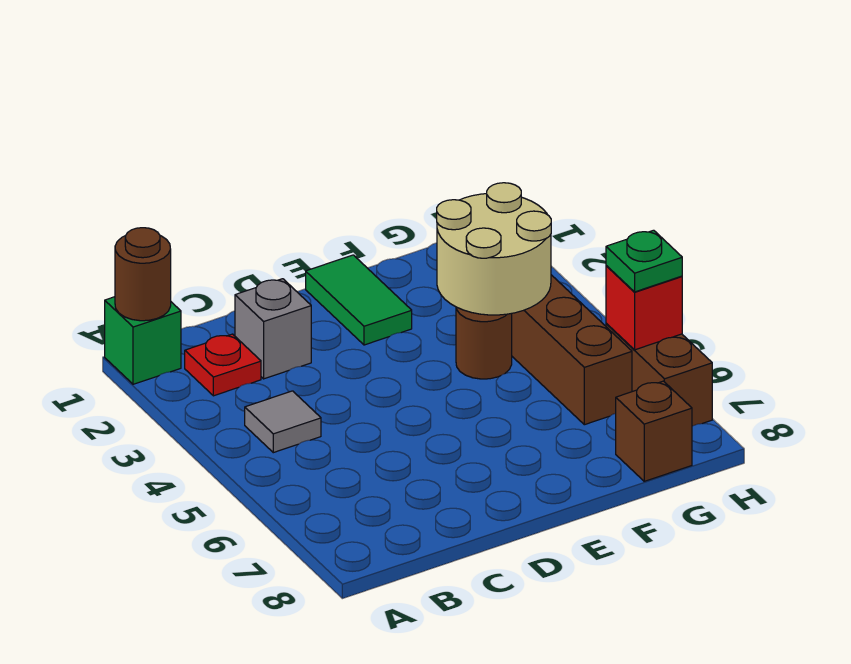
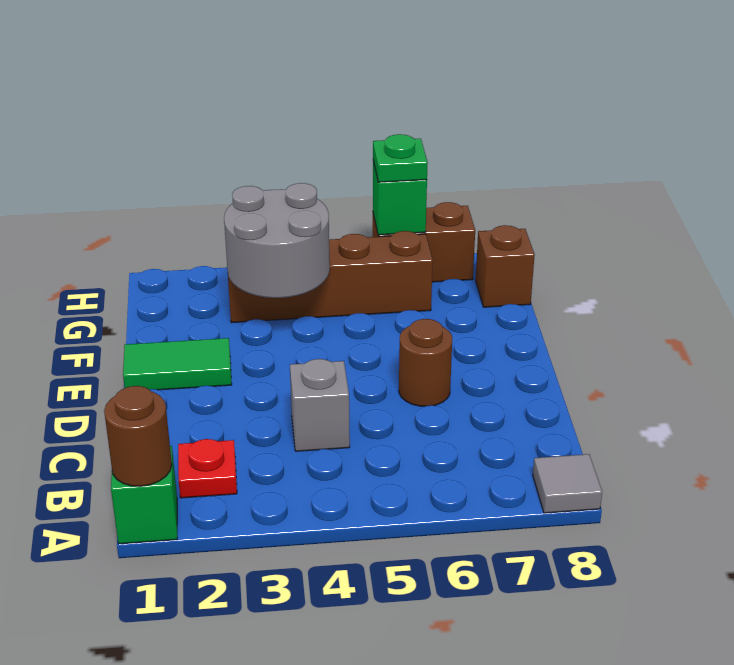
grey 1x1 tile [245,391,321,453] -> grey 1x1 tile moved to [533,454,602,513]
grey 1x1 brick [235,279,311,379] -> grey 1x1 brick moved to [290,359,350,451]
tan 2x2 round brick [437,183,551,315] -> grey 2x2 round brick [224,183,330,298]
brown 1x1 round brick [456,307,512,379] -> brown 1x1 round brick moved to [399,319,452,406]
red 1x1 brick [606,266,682,350] -> green 1x1 brick [373,161,427,235]

